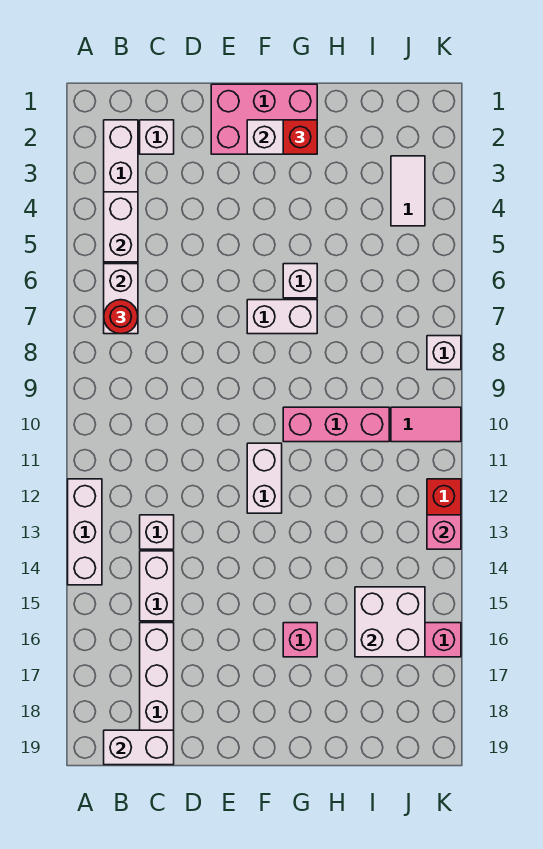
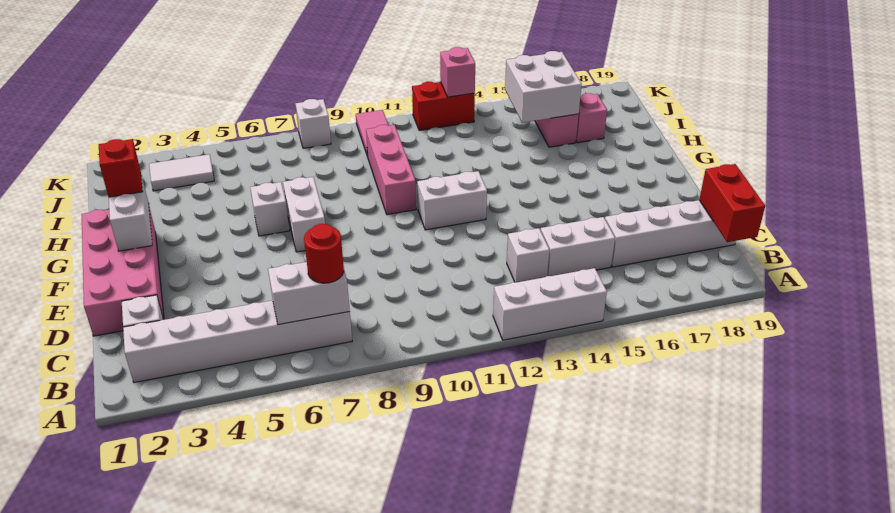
white 1x2 brick [104,192,138,262] -> none
white 1x2 brick [104,730,174,765] -> red 1x2 brick [699,164,765,242]
pink 2x3 brick [211,84,317,154] -> pink 2x4 brick [82,207,164,336]
pink 1x1 brick [283,623,317,657] -> pink 1x1 brick moved to [576,93,607,143]

